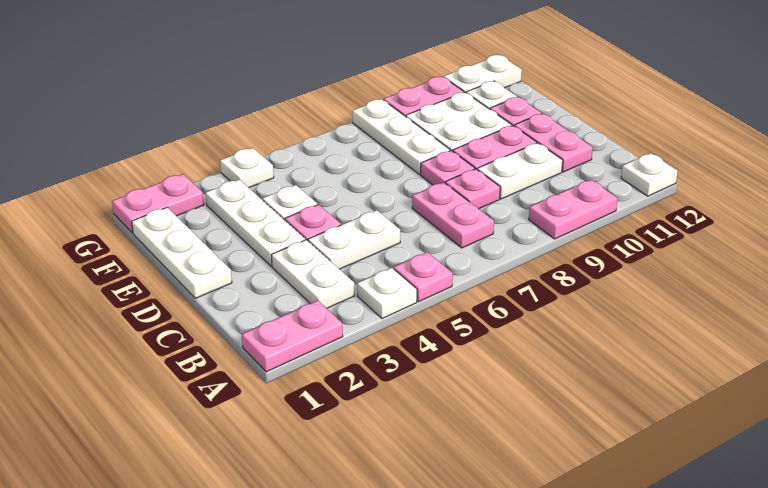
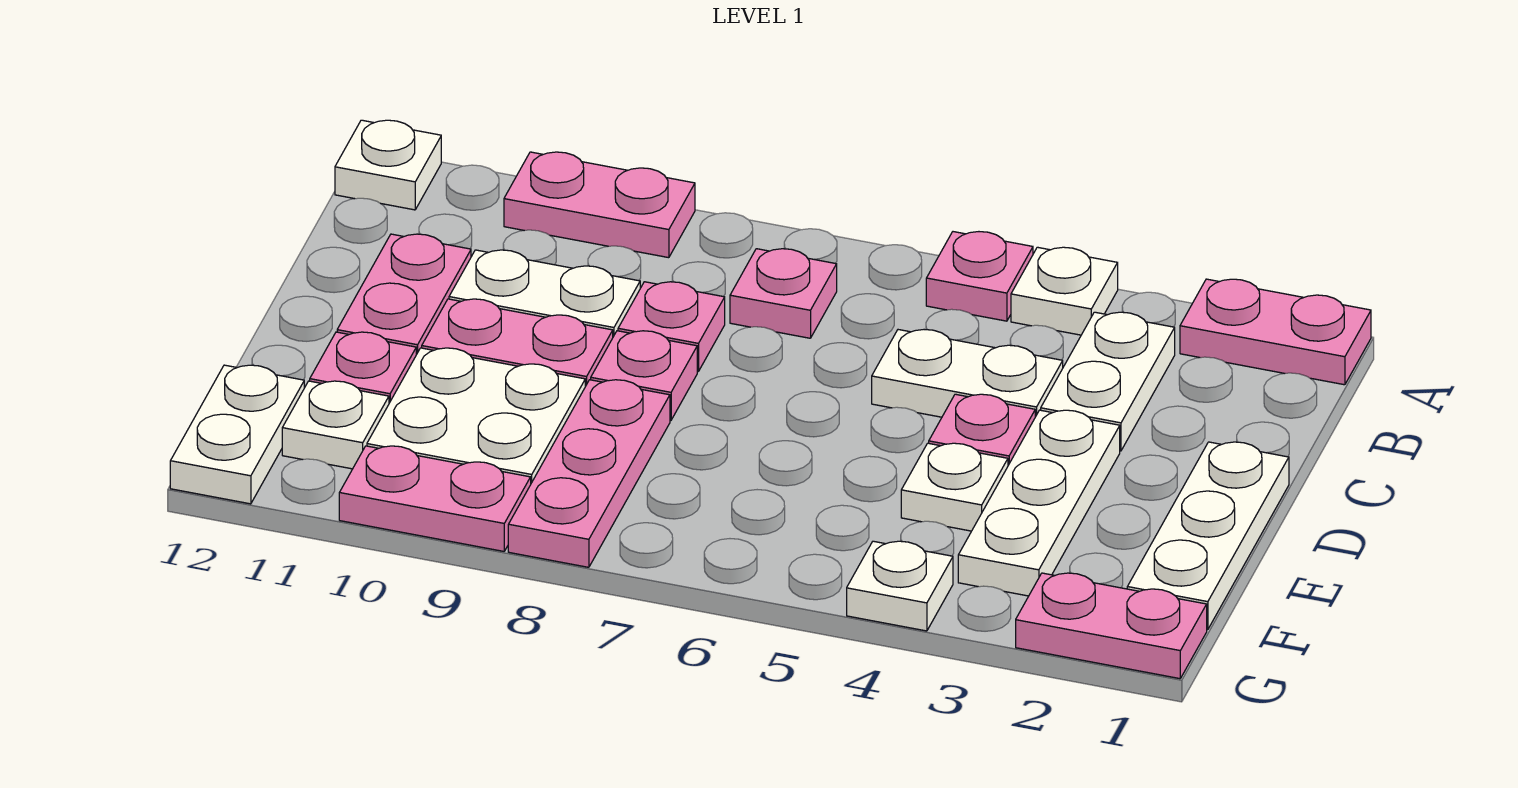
pink 1x2 plate [412,182,494,248] -> pink 1x1 plate [730,249,837,338]
white 1x3 plate [352,99,450,174] -> pink 1x3 plate [508,380,670,567]
white 1x2 plate [444,55,522,93] -> white 1x2 plate turned to [170,365,304,504]

